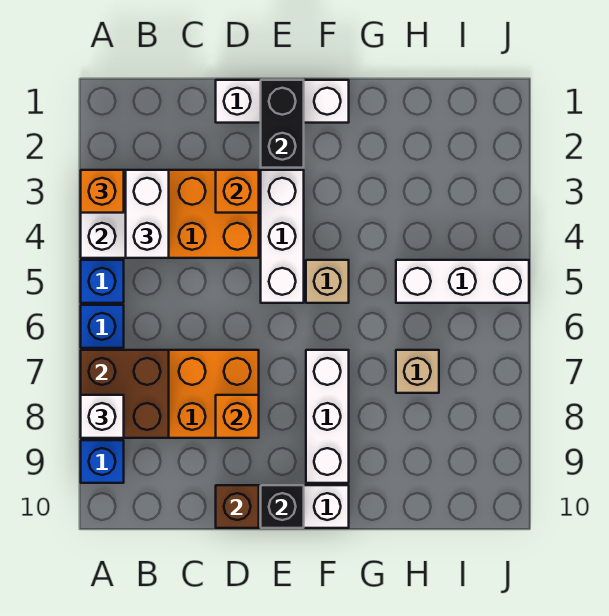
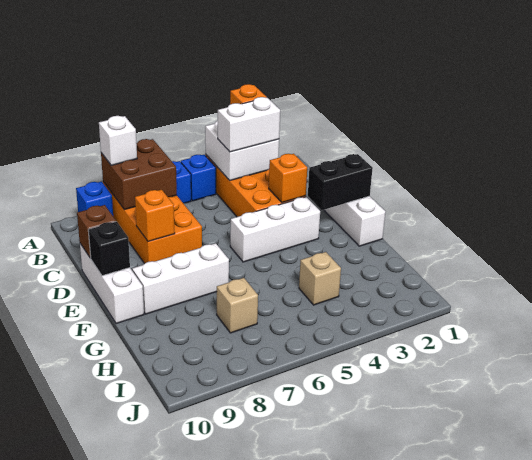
tan 1x1 brick [306,260,349,303] -> tan 1x1 brick moved to [299,252,341,305]
white 1x3 brick [396,260,529,303] -> none

